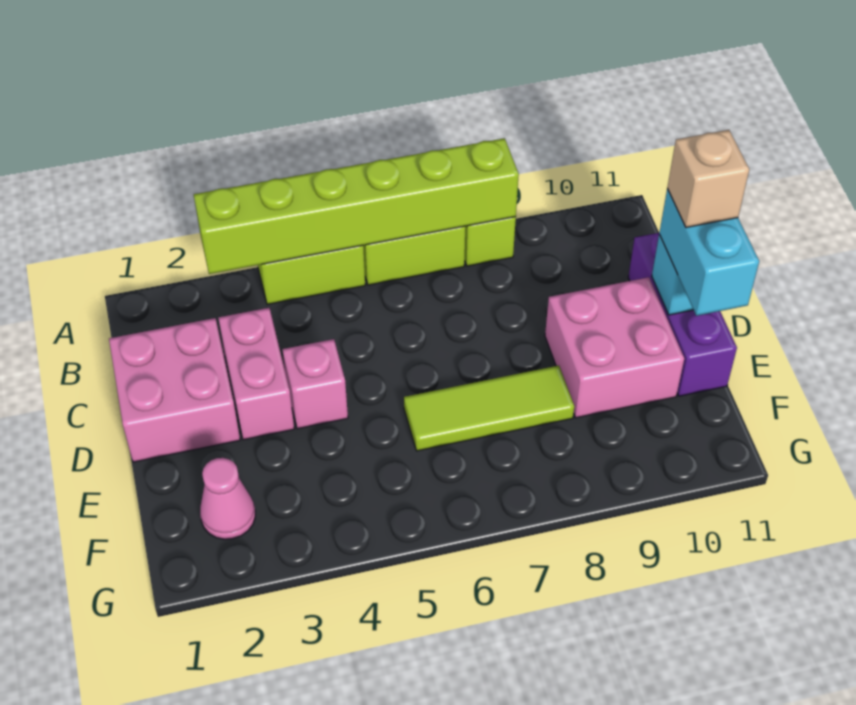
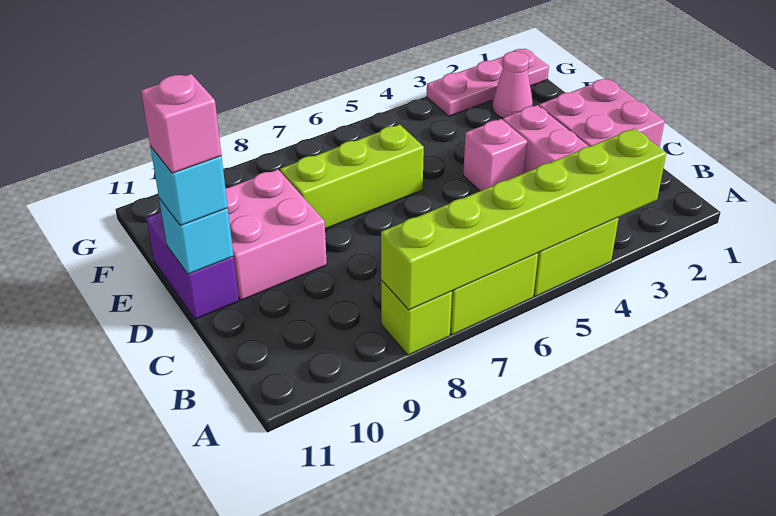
purple 1x3 brick [628,233,737,396] -> purple 1x2 brick [146,213,239,319]
cyan 1x2 brick [659,189,759,316] -> cyan 1x1 brick [150,146,228,226]
tan 1x1 brick [667,130,749,227] -> pink 1x1 brick [141,74,222,173]
lime 1x3 tile [404,366,574,451] -> lime 1x3 brick [280,125,424,229]
none -> pink 1x3 plate [427,49,549,116]

